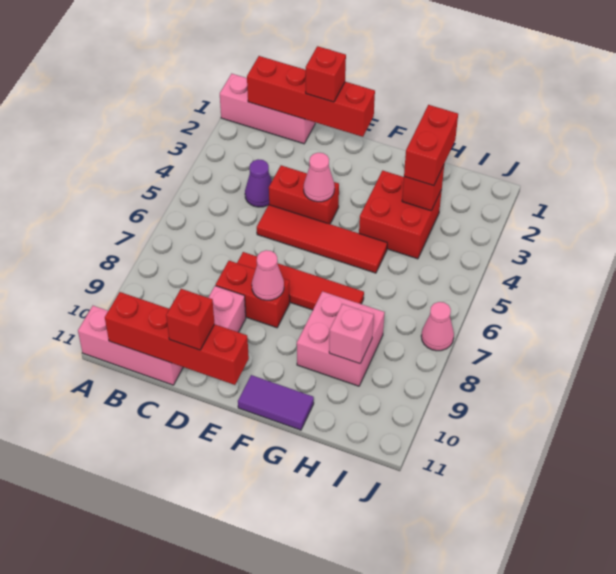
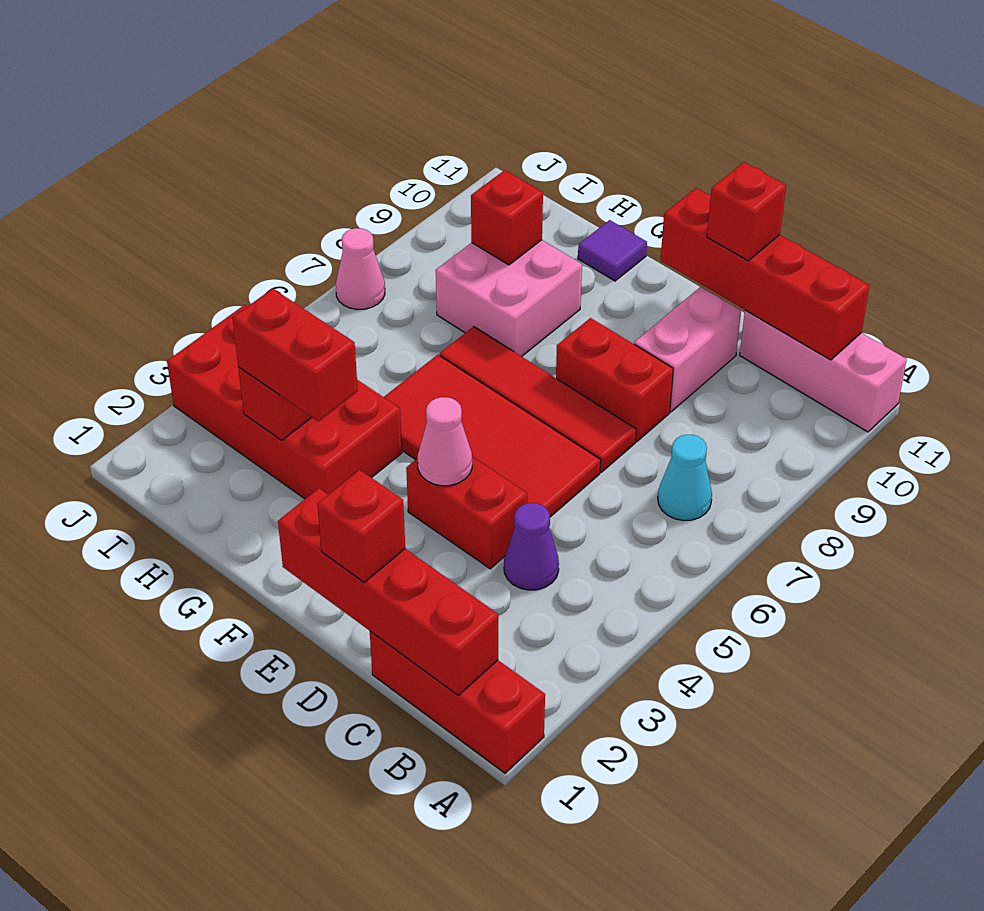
pink 1x3 brick [220,74,315,144] -> red 1x3 brick [370,631,545,773]
none -> cyan 1x1 cone [658,435,712,520]
red 1x4 tile [257,205,387,273] -> red 2x4 tile [384,355,601,517]
pink 1x1 cone [252,250,284,300] -> none
purple 1x2 tile [238,375,314,430] -> purple 1x1 tile [578,220,647,281]
red 2x2 brick [359,171,442,259] -> red 2x4 brick [167,305,402,499]
red 1x2 brick [404,105,458,186] -> red 1x2 brick turned to [232,289,358,421]
pink 1x1 brick [329,304,374,364] -> red 1x1 brick [471,170,543,265]

